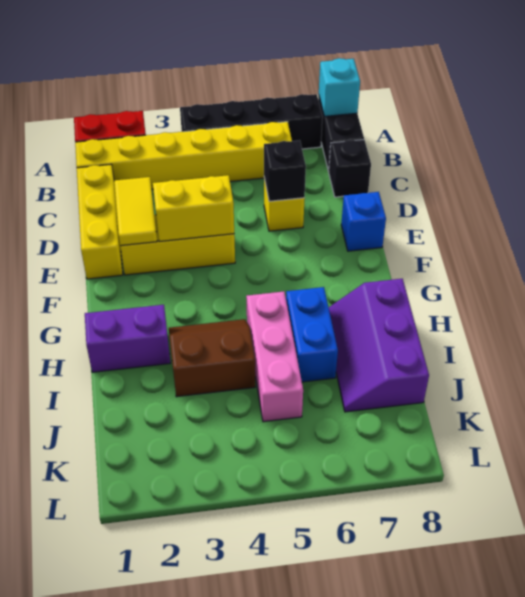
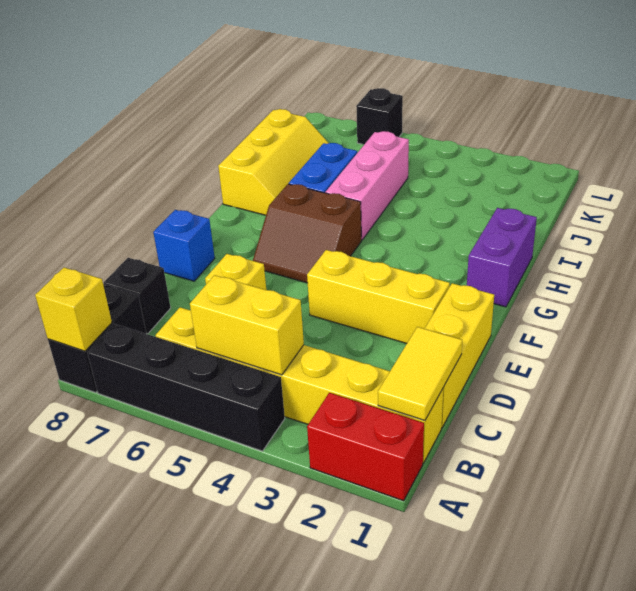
cyan 1x1 brick [319,58,360,116] -> yellow 1x1 brick [35,267,112,351]
yellow 1x2 tile [114,177,157,246] -> yellow 1x2 tile moved to [378,327,462,420]
black 1x1 brick [264,140,306,201] -> black 1x1 brick moved to [356,88,403,144]
yellow 1x2 brick [153,175,234,242] -> yellow 1x2 brick moved to [190,275,304,375]
purple 1x2 brick [85,305,170,372] -> purple 1x2 brick turned to [467,208,537,307]
brown 2x2 slope [169,319,255,397] -> brown 2x2 slope moved to [253,184,361,283]
purple 2x3 slope [329,279,429,412] -> yellow 2x3 slope [218,109,328,215]

